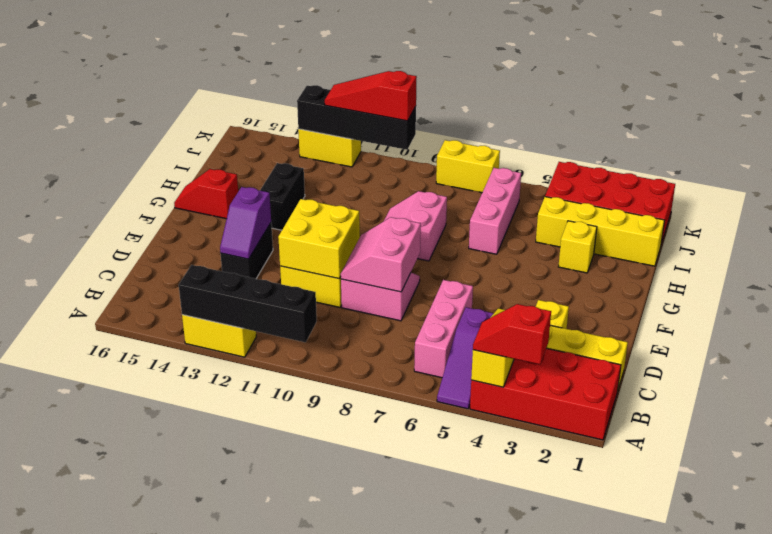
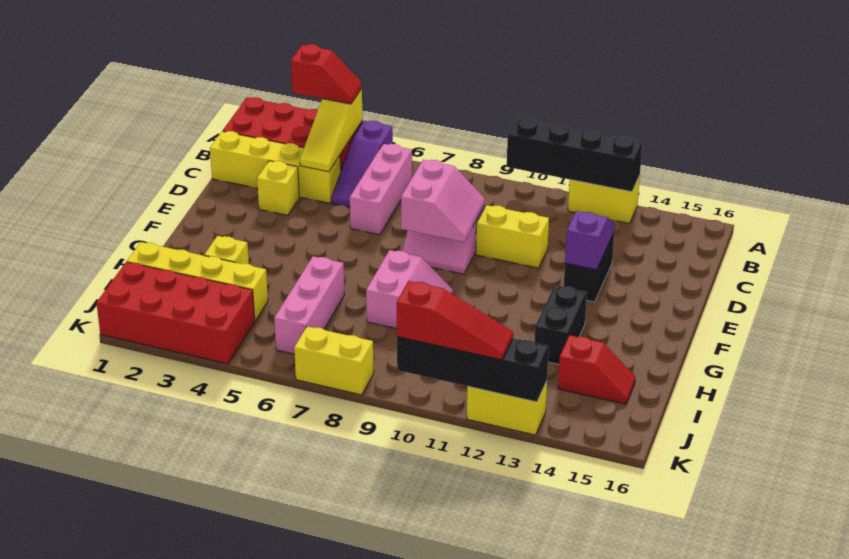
purple 1x3 slope [437,307,494,409] -> purple 1x3 slope turned to [331,121,393,207]
yellow 2x2 brick [278,199,360,279] -> none
red 1x2 slope [174,169,238,219] -> red 1x2 slope moved to [558,335,635,404]

